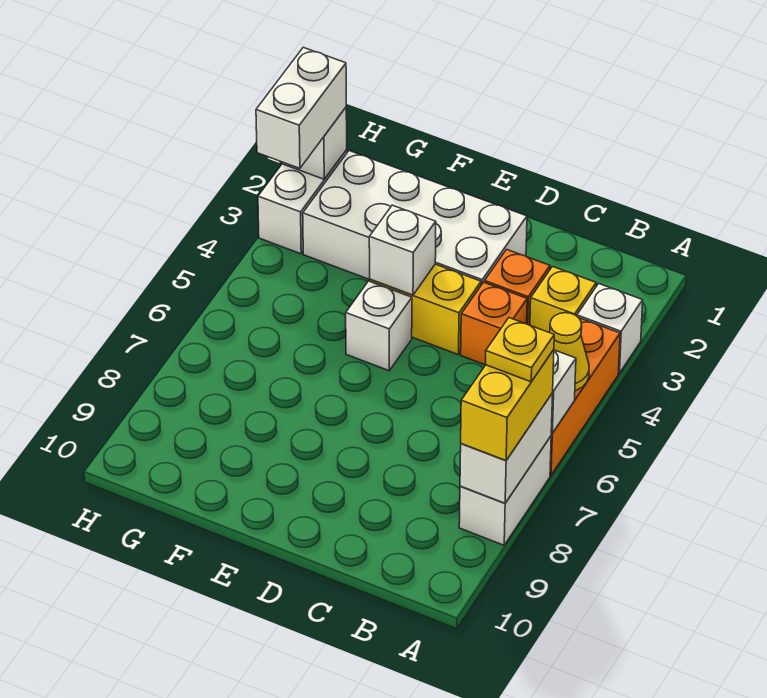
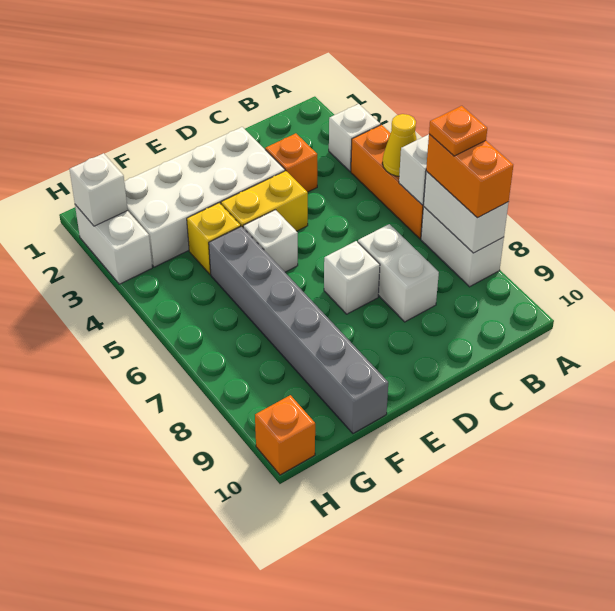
yellow 1x2 brick [461,350,554,460] -> orange 1x2 brick [426,134,513,218]
yellow 1x1 plate [486,318,554,382] -> orange 1x1 plate [429,106,487,156]
yellow 1x1 brick [530,266,596,333] -> yellow 1x1 brick moved to [187,203,241,274]
orange 1x1 brick [461,282,527,365] -> orange 1x1 brick moved to [255,395,315,475]
white 1x1 brick [369,205,436,295] -> white 1x1 brick moved to [324,241,380,314]
none -> grey 1x6 brick [209,226,388,433]
white 1x2 brick [256,47,346,168] -> white 1x2 brick moved to [358,224,439,322]

